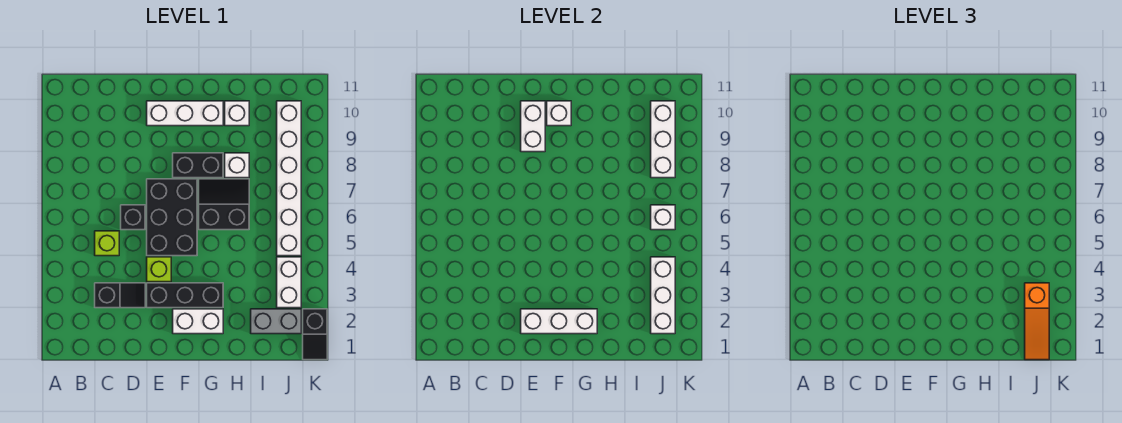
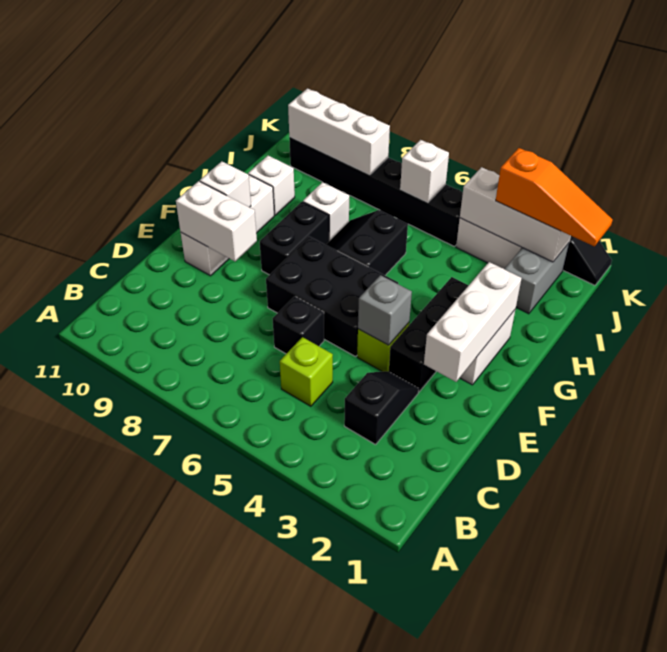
none -> grey 1x1 brick [358,275,412,345]
white 1x6 brick [277,101,301,256] -> black 1x6 brick [289,137,463,247]

